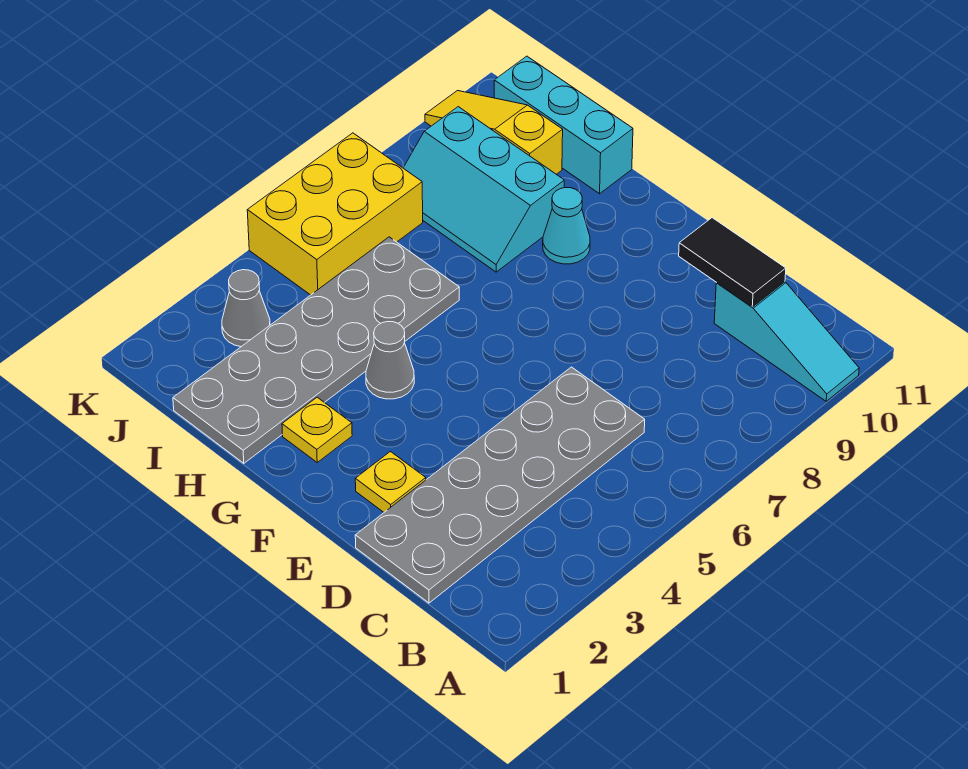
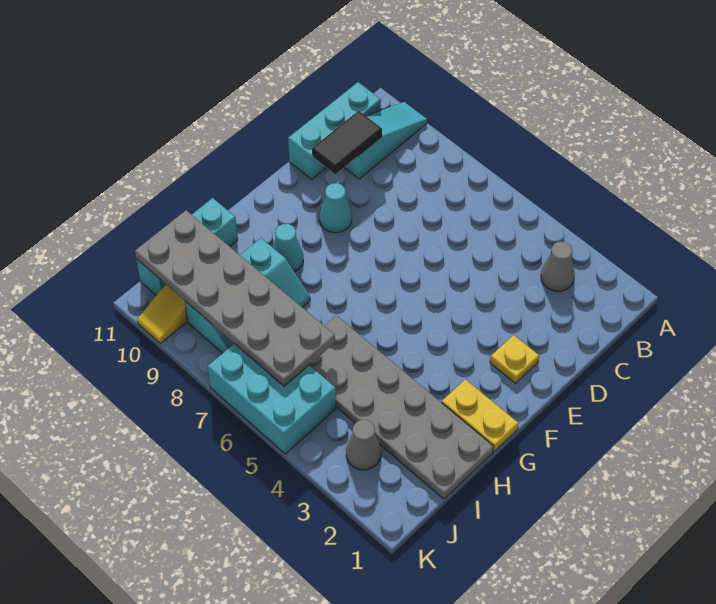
none -> cyan 1x3 brick [288,82,381,180]
grey 2x6 plate [355,367,645,603] -> grey 2x6 plate moved to [135,210,335,386]
none -> cyan 1x1 cone [320,183,352,233]
yellow 1x1 plate [282,397,352,462] -> yellow 1x2 plate [442,379,518,451]
grey 1x1 cone [366,322,414,399] -> grey 1x1 cone moved to [541,242,575,291]
yellow 2x3 brick [247,133,423,295] -> cyan 2x3 brick [208,344,336,454]

